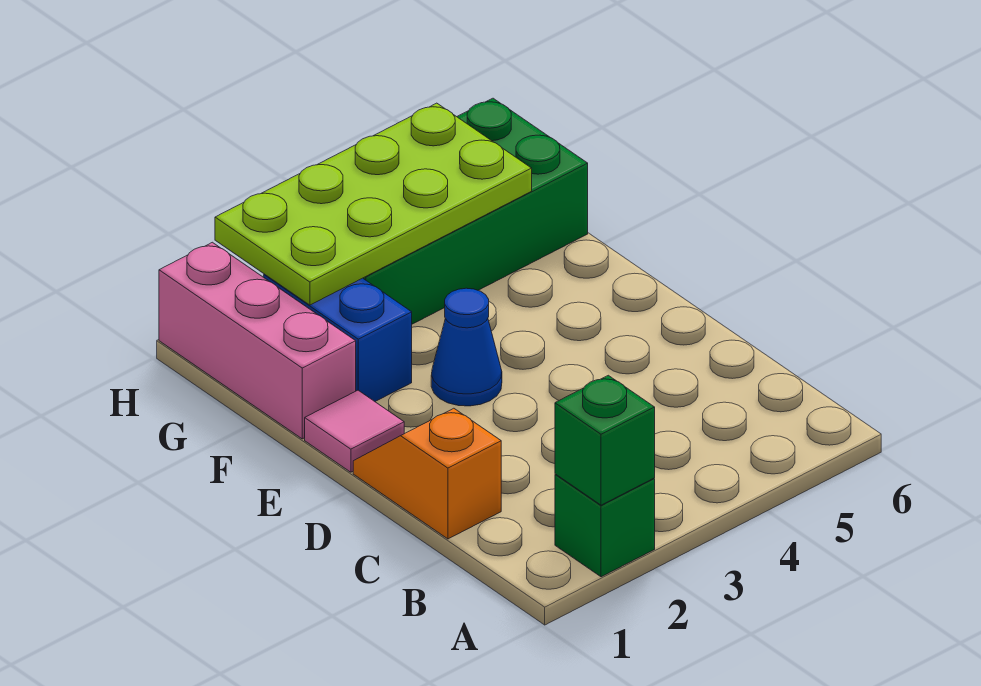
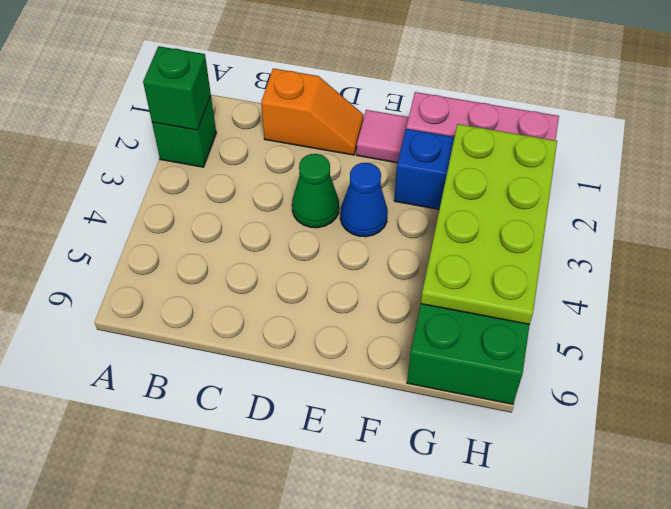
none -> green 1x1 cone [292,154,339,228]

